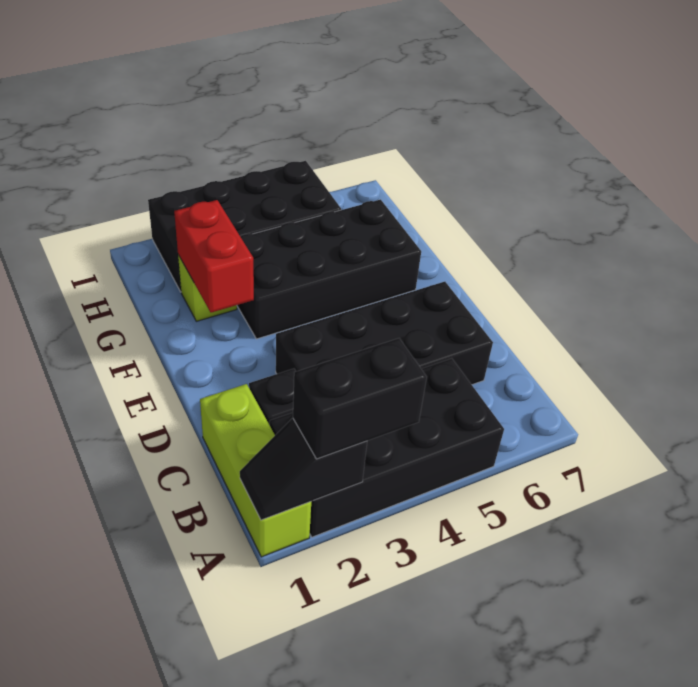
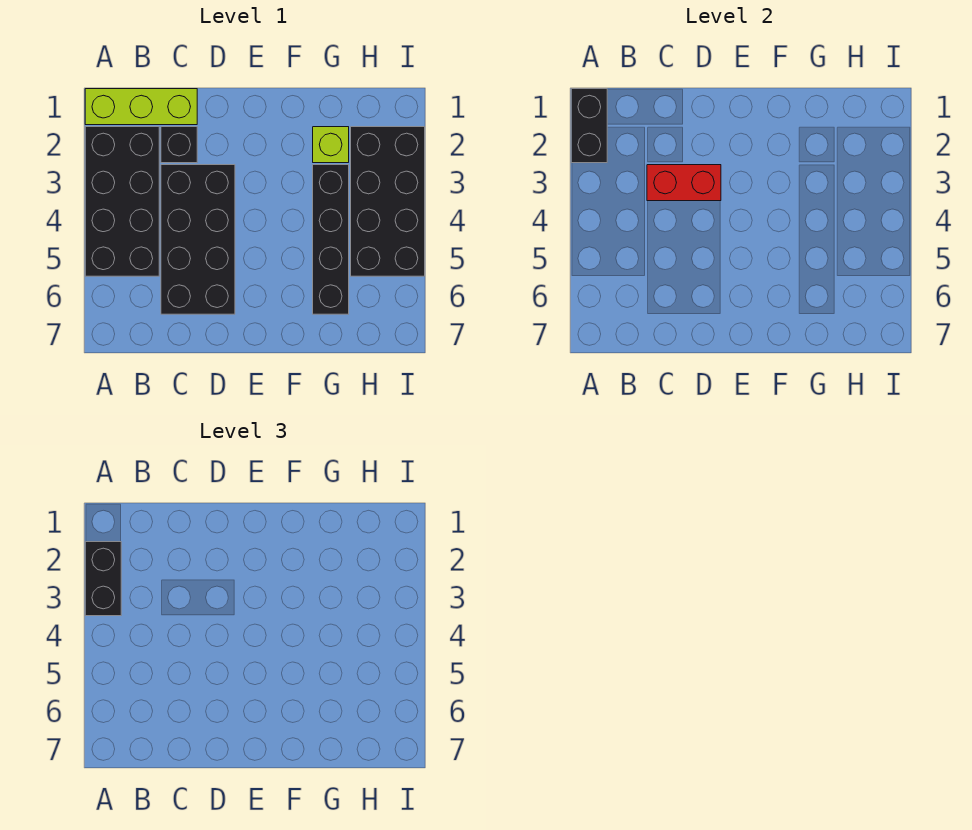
black 1x2 slope [240,419,367,520] -> black 1x2 brick [571,89,607,163]
red 1x2 brick [174,200,254,313] -> red 1x2 brick moved to [647,165,721,201]
black 2x4 brick [237,200,421,339] -> black 1x4 brick [313,165,349,314]

